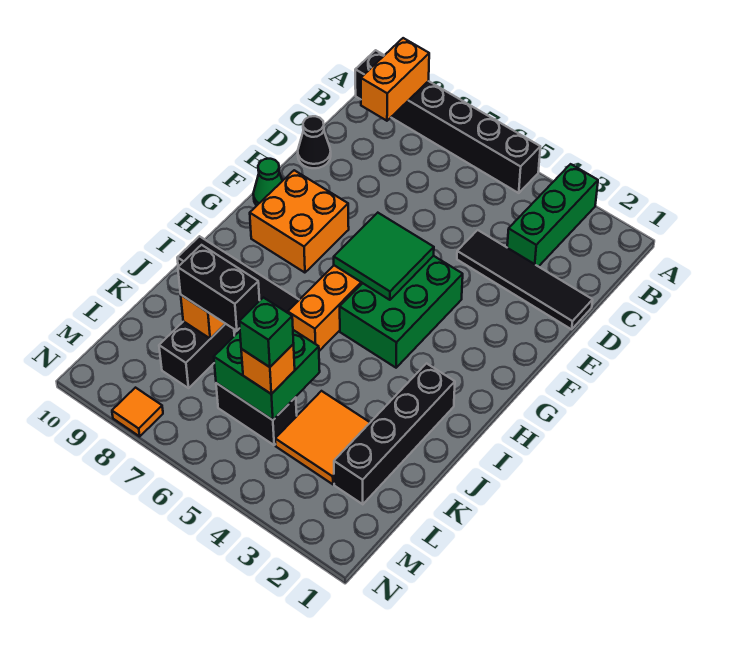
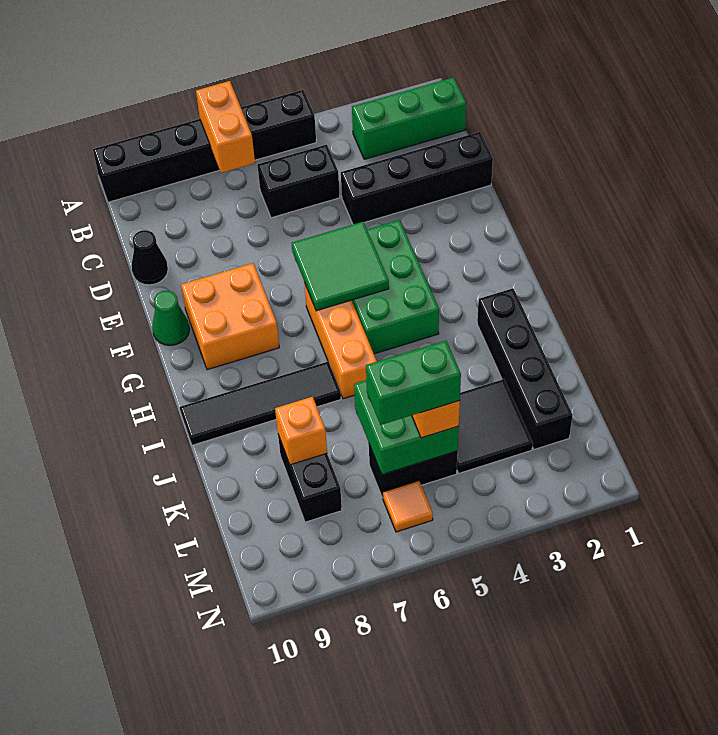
green 1x3 brick [507,164,598,267] -> green 1x3 brick turned to [352,77,466,159]
orange 1x2 brick [361,38,429,121] -> orange 1x2 brick moved to [196,81,255,173]
black 1x4 tile [457,230,593,329] -> black 1x4 brick [341,132,493,224]
orange 2x2 tile [275,391,370,484] -> black 2x2 tile [457,379,533,473]
black 1x2 brick [178,245,260,331] -> black 1x2 brick moved to [258,145,340,218]
green 1x1 brick [239,298,294,367] -> green 1x2 brick [366,341,461,425]
orange 1x1 tile [112,388,163,436] -> orange 1x1 tile moved to [383,481,433,532]

